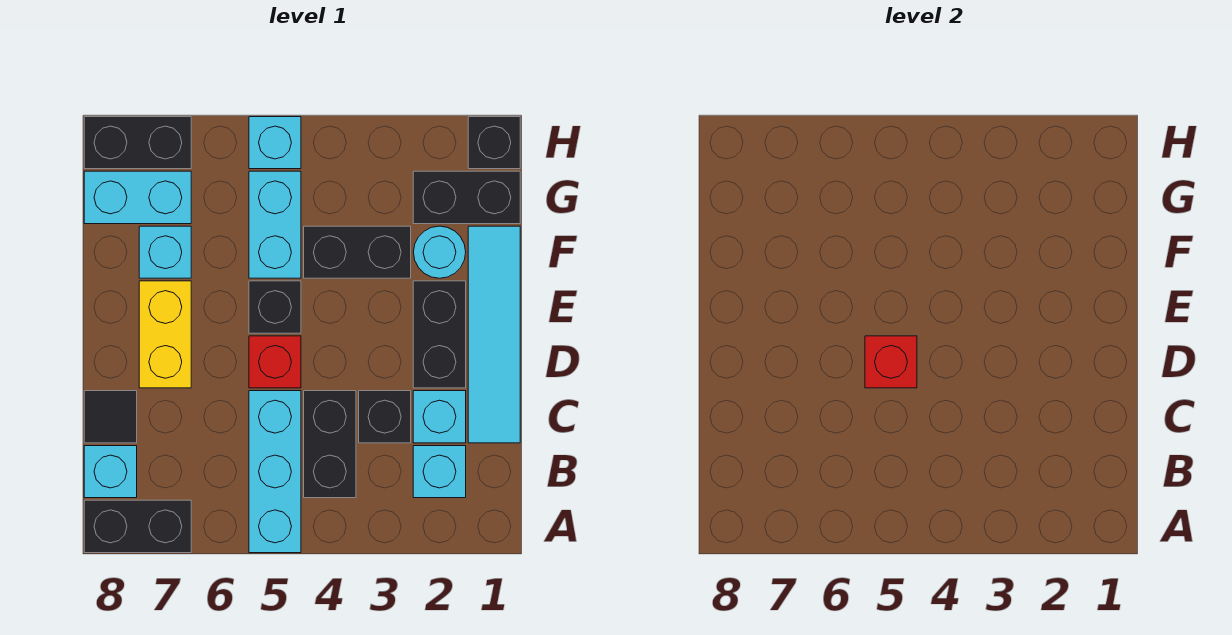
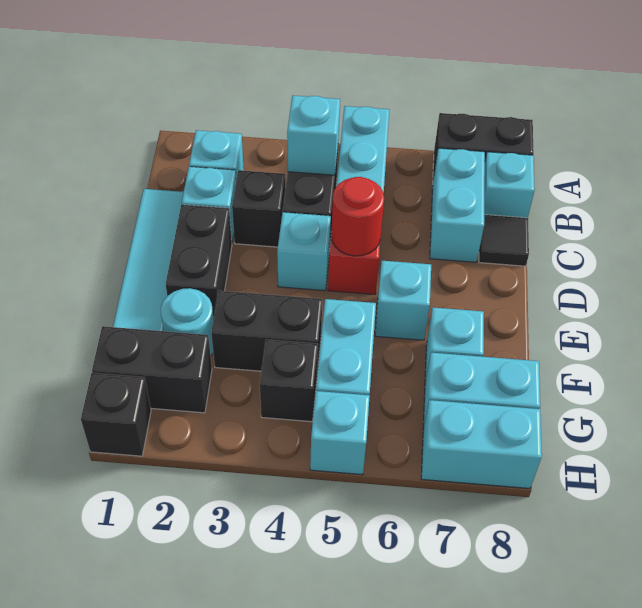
none -> cyan 1x1 brick [287,96,340,175]
none -> cyan 1x2 brick [430,148,485,262]
none -> cyan 1x1 brick [277,212,331,291]
red 1x1 brick [865,336,917,388] -> red 1x1 round brick [331,177,384,256]
yellow 1x2 brick [139,281,191,388] -> none
black 1x1 brick [249,281,301,333] -> black 1x1 brick moved to [260,339,318,422]
none -> cyan 1x1 brick [375,261,431,340]
black 1x2 brick [84,117,191,169] -> cyan 1x2 brick [421,400,542,489]

